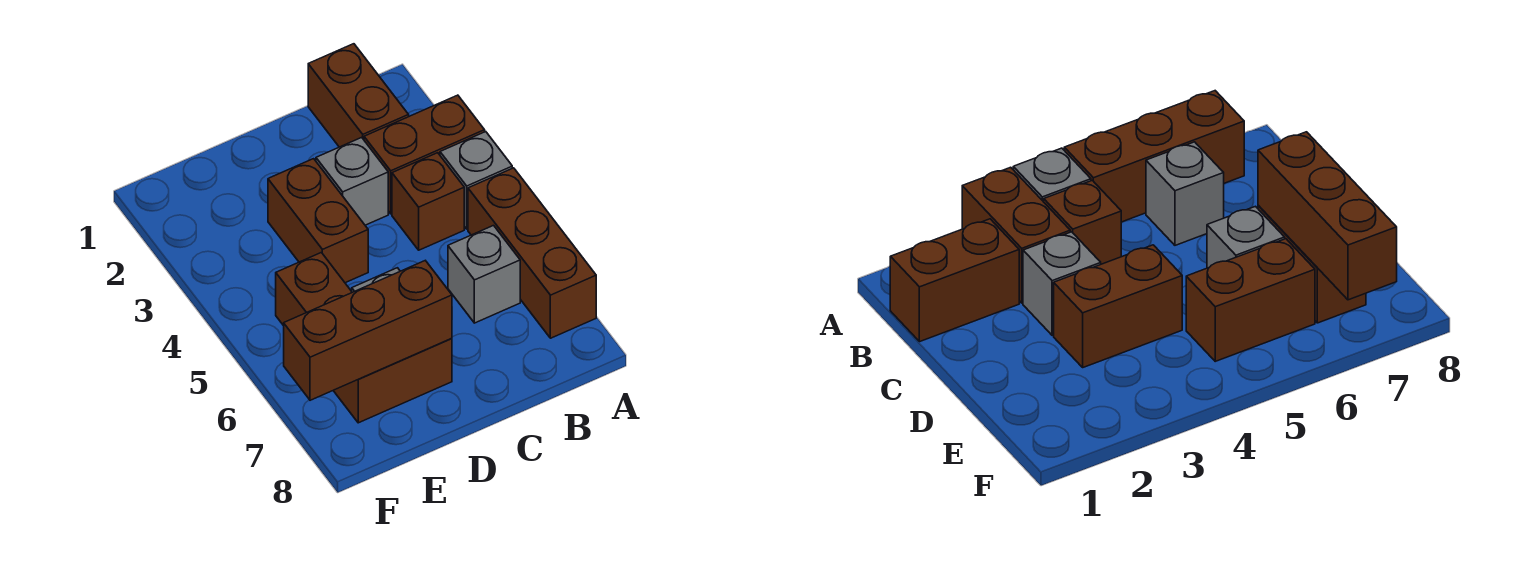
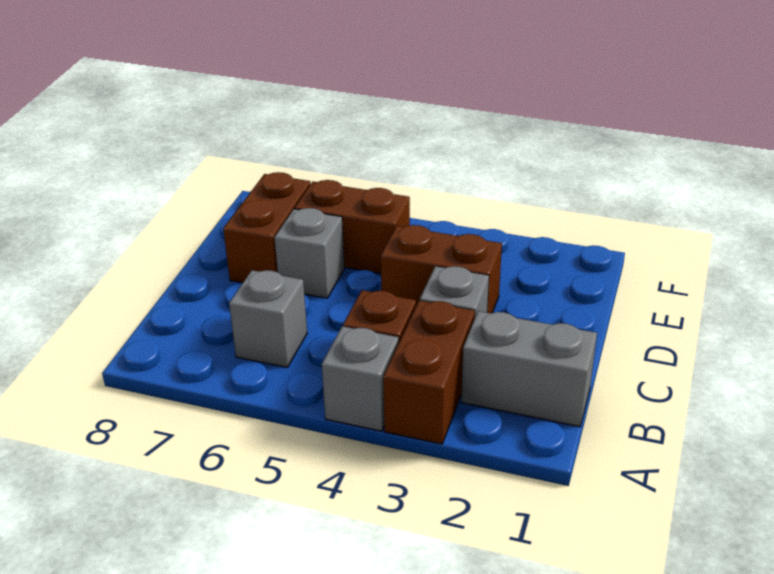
brown 1x3 brick [468,168,596,338] -> none
brown 1x2 brick [308,44,409,147] -> grey 1x2 brick [461,311,597,427]
brown 1x3 brick [284,261,452,400] -> none

